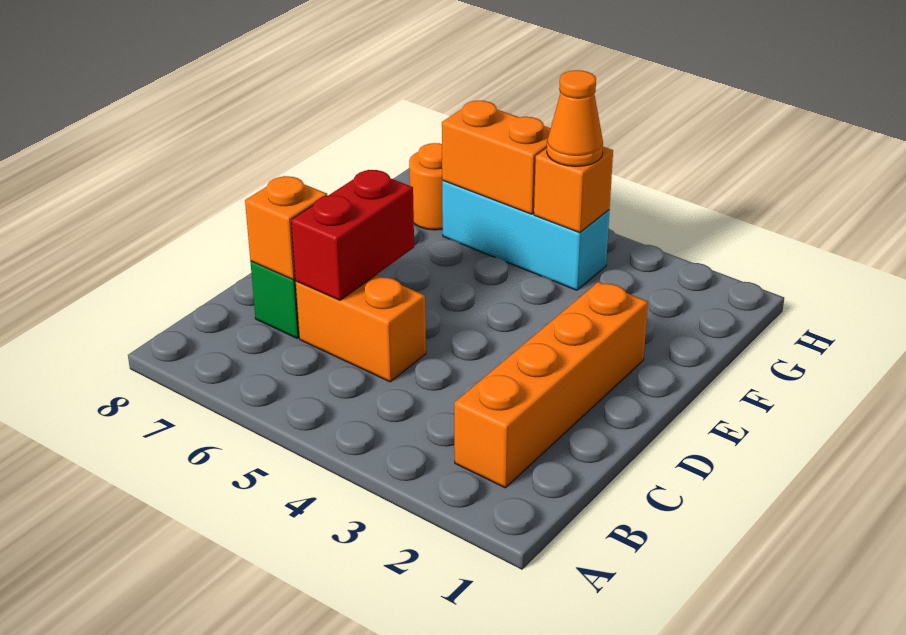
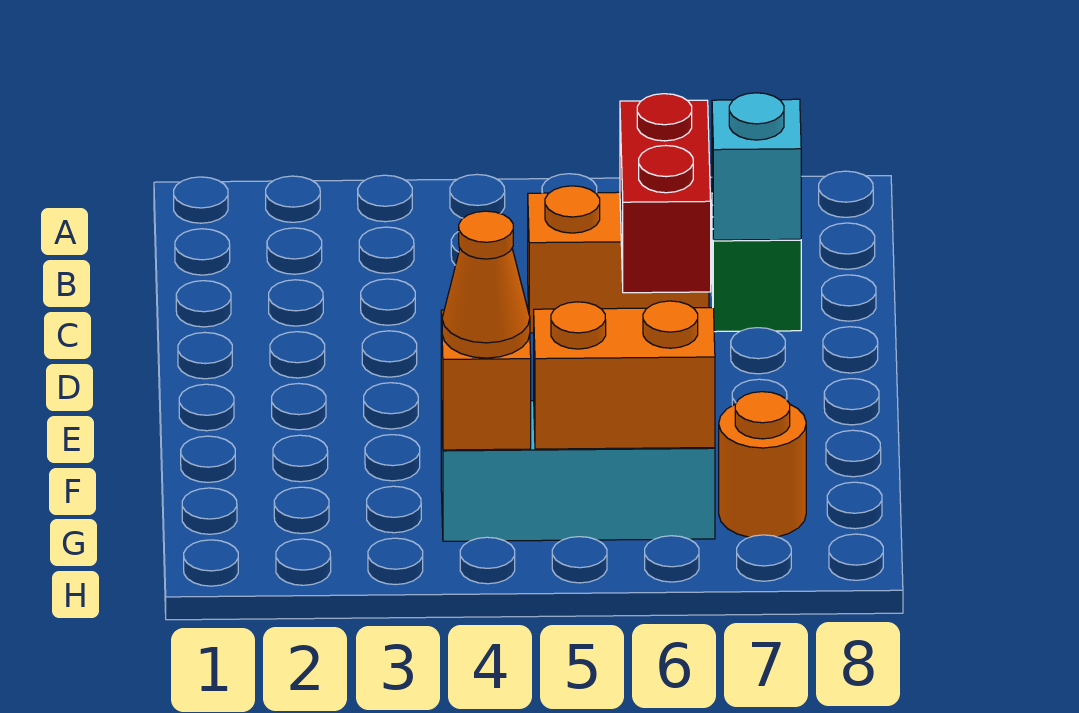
orange 1x4 brick [454,282,648,488] -> none
orange 1x1 brick [245,176,328,280] -> cyan 1x1 brick [712,93,801,240]

